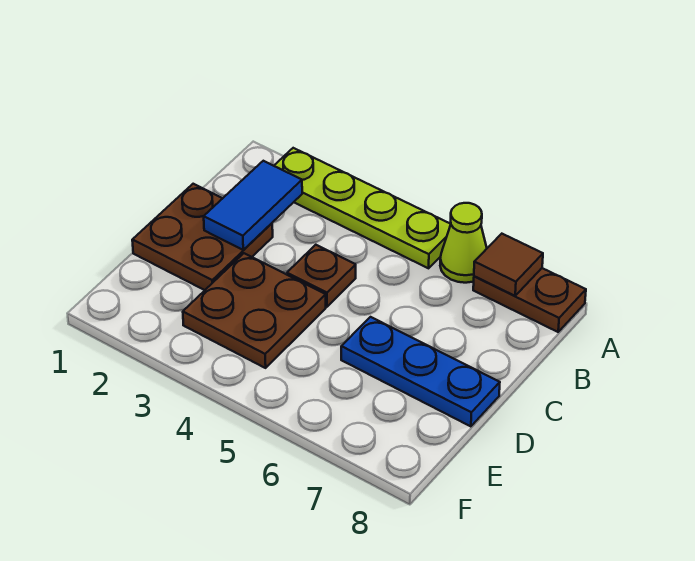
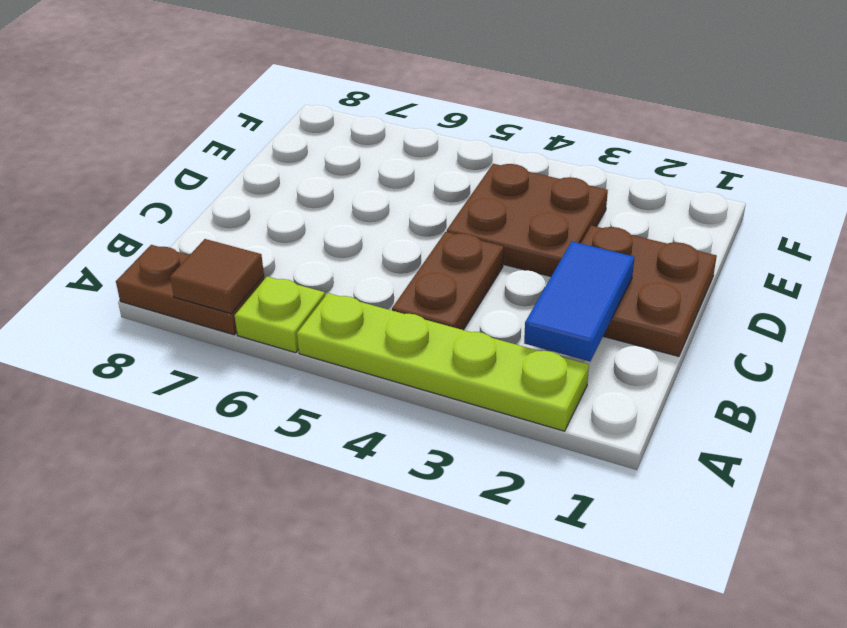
lime 1x1 cone [440,203,487,283] -> lime 1x1 plate [235,276,325,353]
brown 1x1 plate [287,245,356,307] -> brown 1x2 plate [392,232,504,330]
blue 1x3 plate [341,317,500,426] -> none

